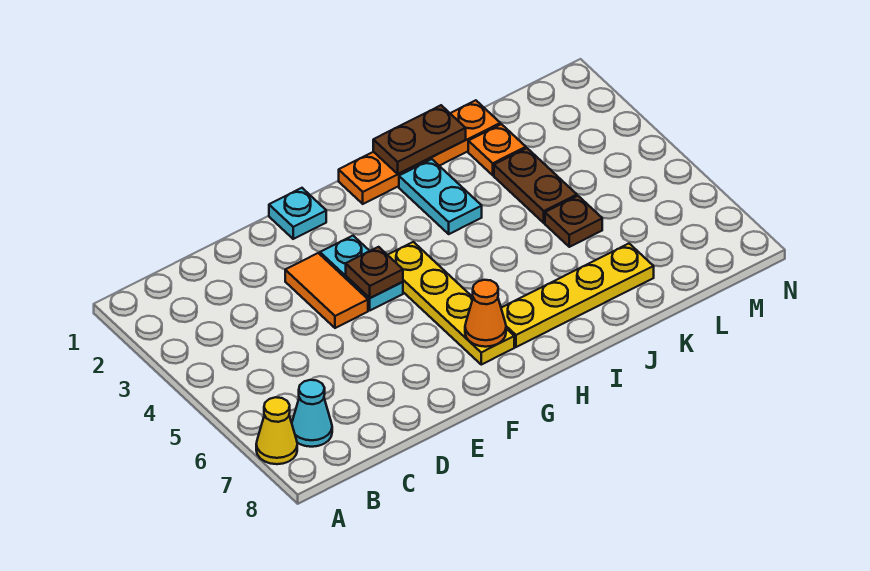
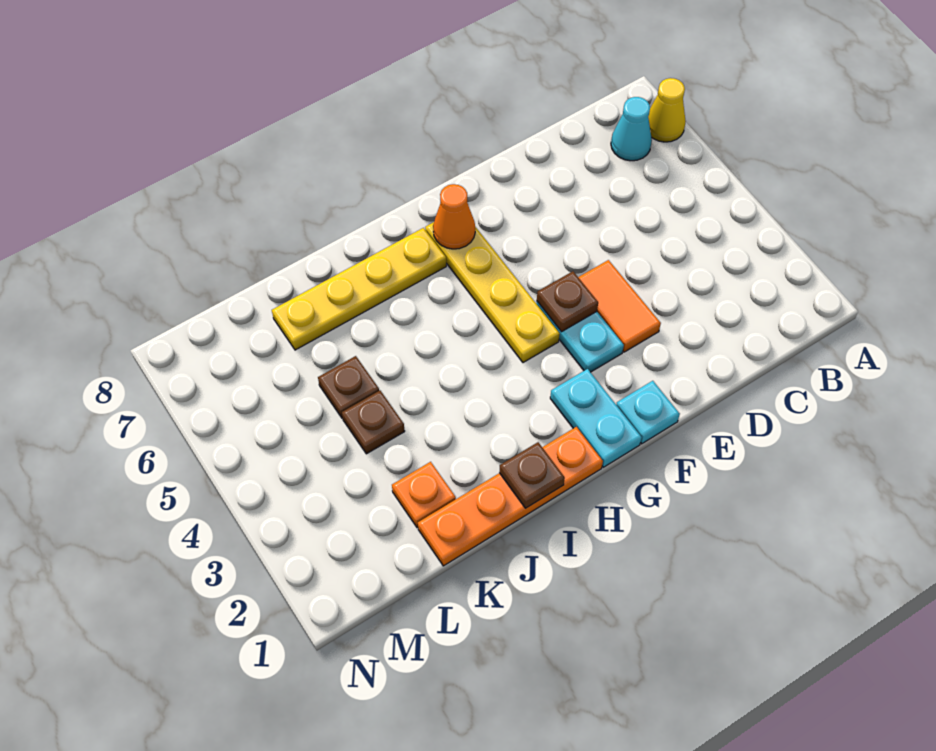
brown 1x2 plate [373,105,466,174] -> brown 1x1 plate [499,442,565,508]
cyan 1x2 plate [399,159,482,234] -> cyan 1x2 plate moved to [550,369,642,467]
brown 1x2 plate [494,148,577,223] -> brown 1x1 plate [342,390,405,454]

